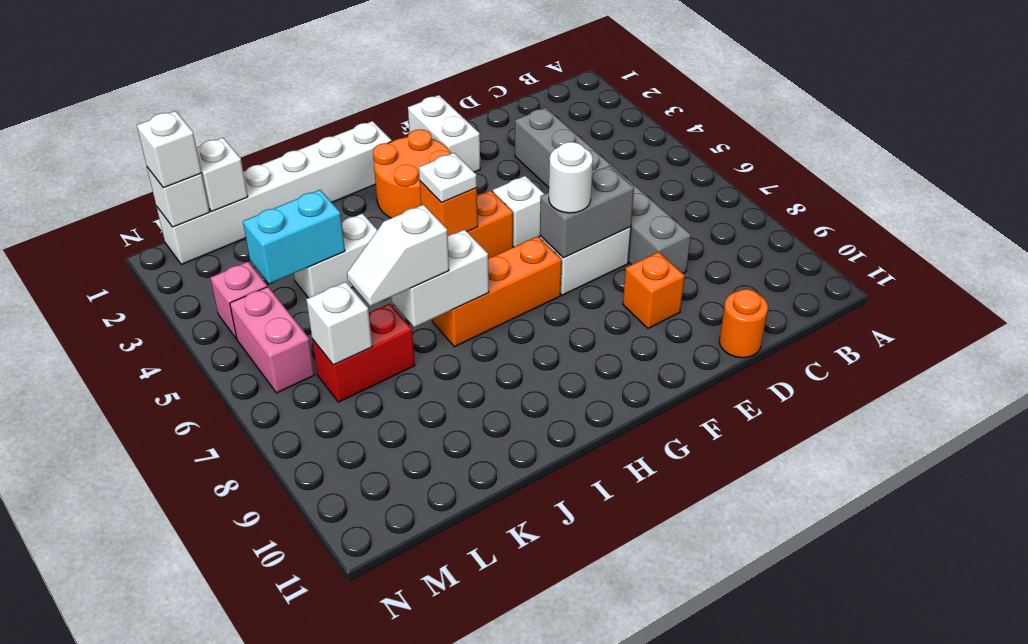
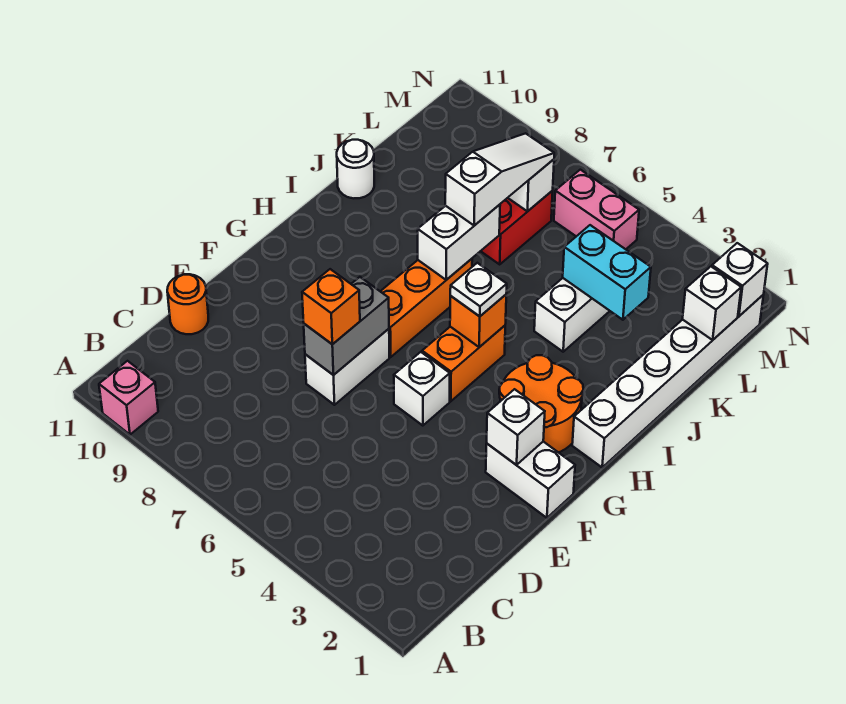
grey 1x6 brick [515,108,691,273] -> none
orange 1x1 brick [623,252,685,328] -> orange 1x1 brick moved to [302,269,360,344]
white 1x1 round brick [549,142,593,213] -> white 1x1 round brick moved to [337,140,374,198]
white 1x2 slope [347,205,449,306] -> white 1x3 slope [445,133,554,226]
cyan 1x2 brick [243,190,345,284] -> cyan 1x2 brick turned to [563,225,651,320]
white 1x1 brick [137,111,201,188] -> white 1x1 brick moved to [487,389,545,465]
pink 1x1 brick [210,262,267,339] -> pink 1x1 brick moved to [99,361,158,435]

